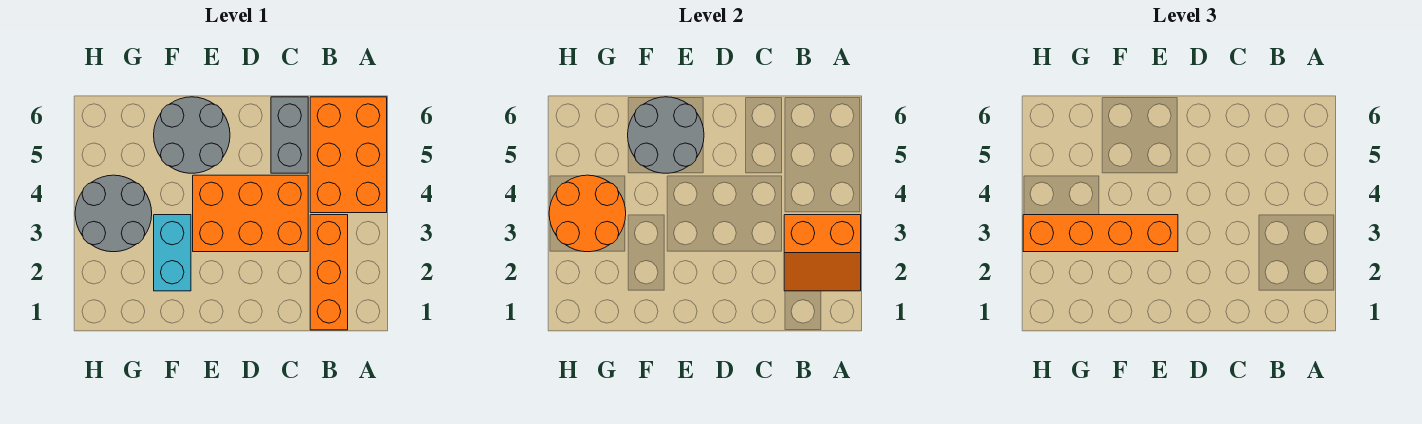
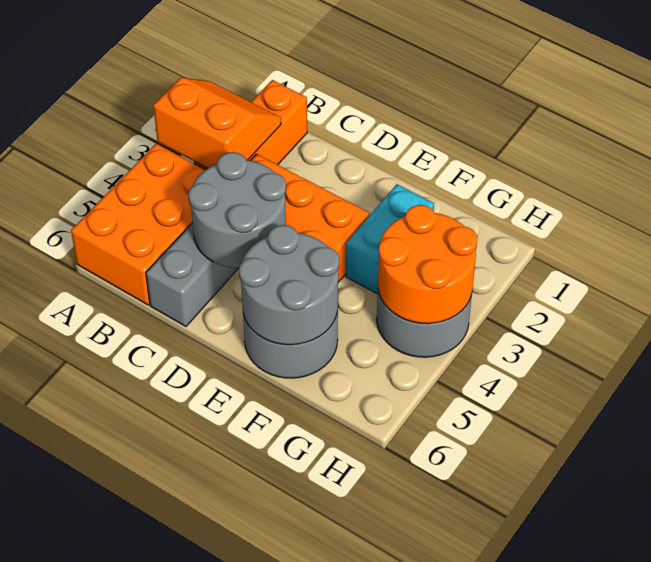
none -> grey 2x2 round brick [189,152,286,268]
orange 1x4 brick [1023,215,1178,252] -> none

